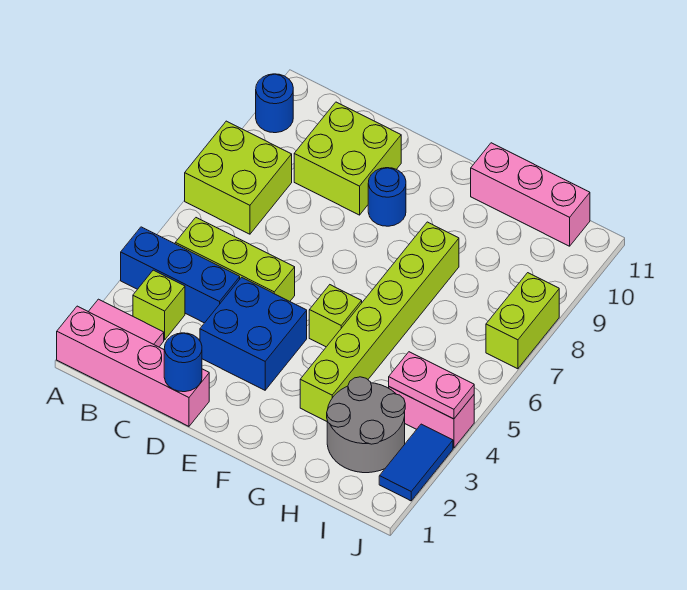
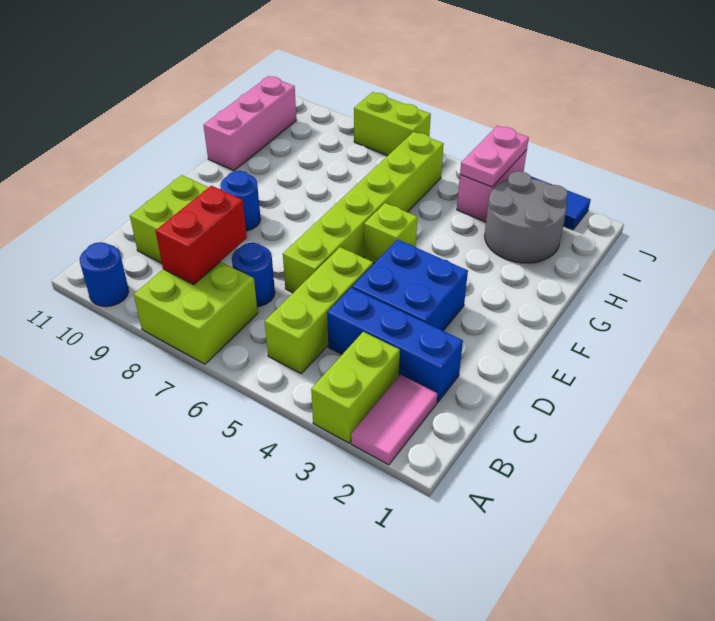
pink 1x4 brick [57,306,209,426] -> none
blue 1x3 brick [121,227,240,323] -> blue 1x3 brick turned to [327,288,463,403]
lime 1x1 brick [133,270,185,340] -> lime 1x2 brick [311,332,400,443]
none -> red 1x2 brick [156,186,247,284]
blue 1x1 round brick [164,333,202,392] -> blue 1x1 round brick moved to [232,243,275,307]
lime 1x6 brick [300,222,459,421] -> lime 1x6 brick turned to [283,132,444,293]

